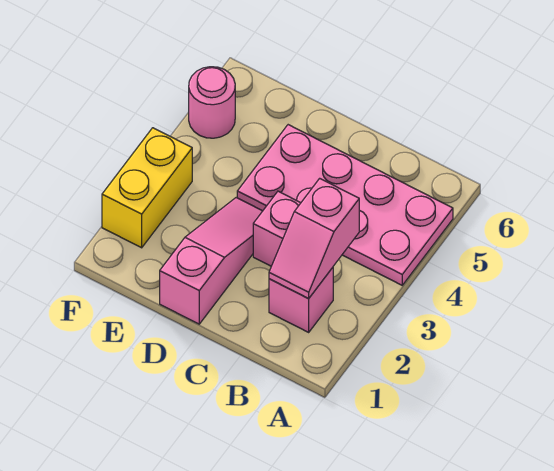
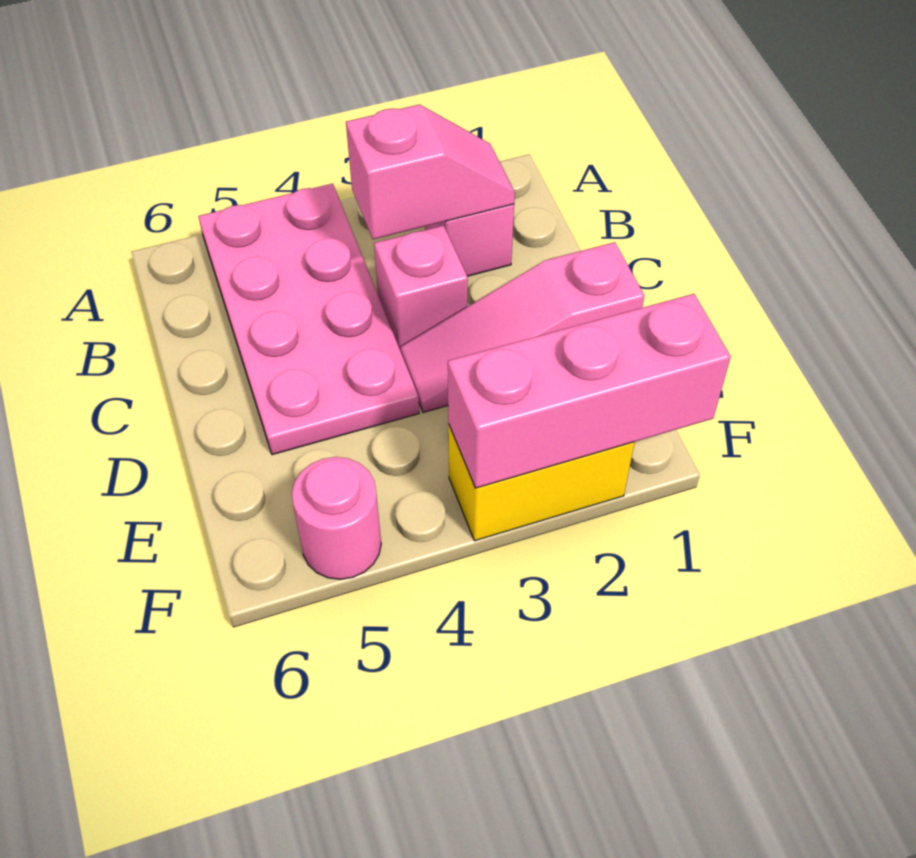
none -> pink 1x3 brick [448,294,731,488]

